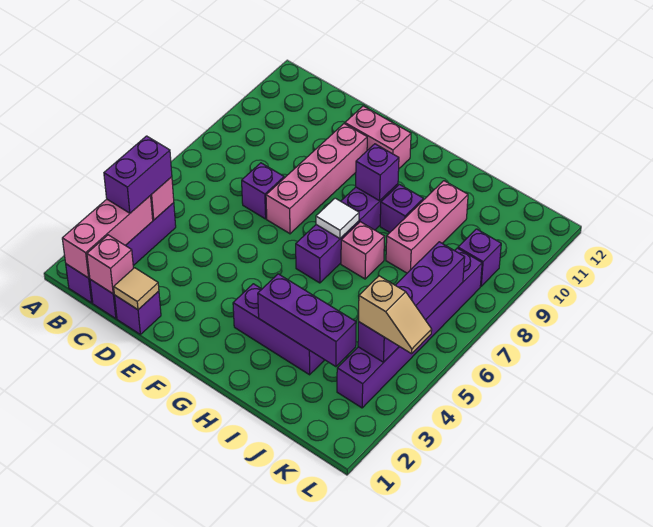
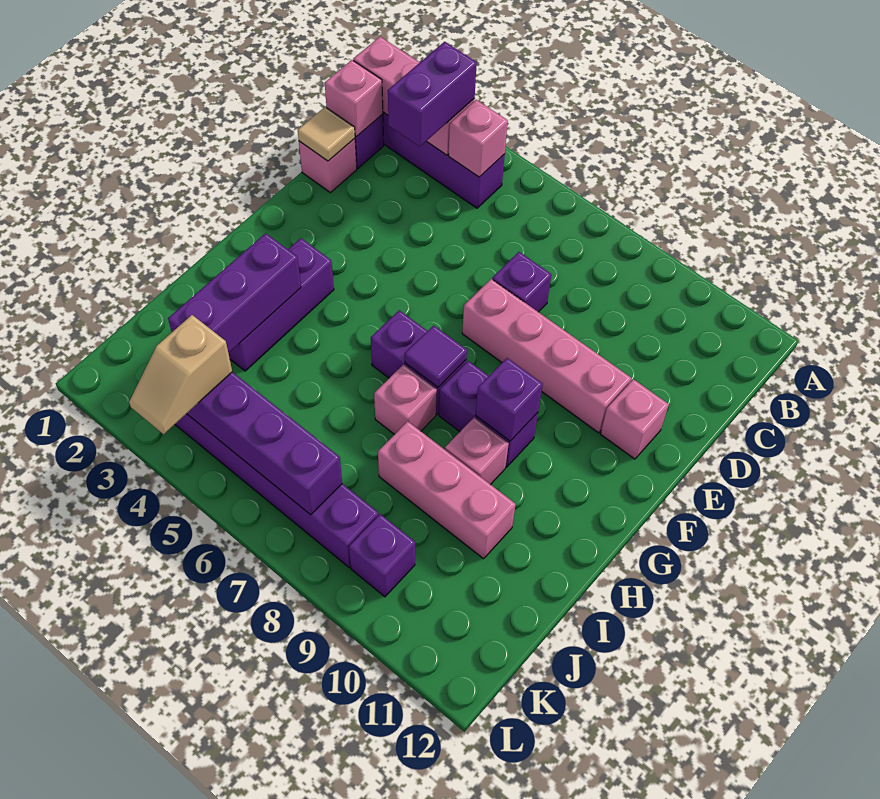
purple 1x2 brick [104,136,172,213] -> purple 1x2 brick turned to [388,42,477,147]
purple 1x1 brick [115,291,161,334] -> pink 1x1 brick [299,138,357,193]
pink 1x2 brick [345,106,411,168] -> pink 1x1 brick [601,379,669,459]
white 1x1 tile [316,198,359,238] -> purple 1x1 tile [405,325,467,387]
purple 1x1 brick [380,184,423,232] -> pink 1x1 brick [445,418,509,485]

